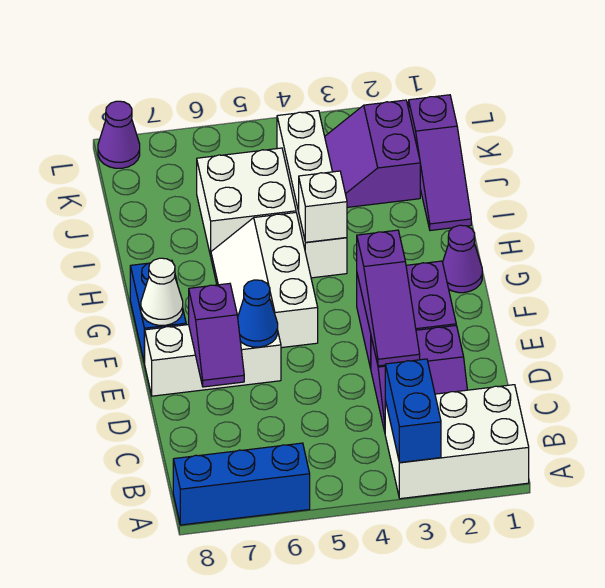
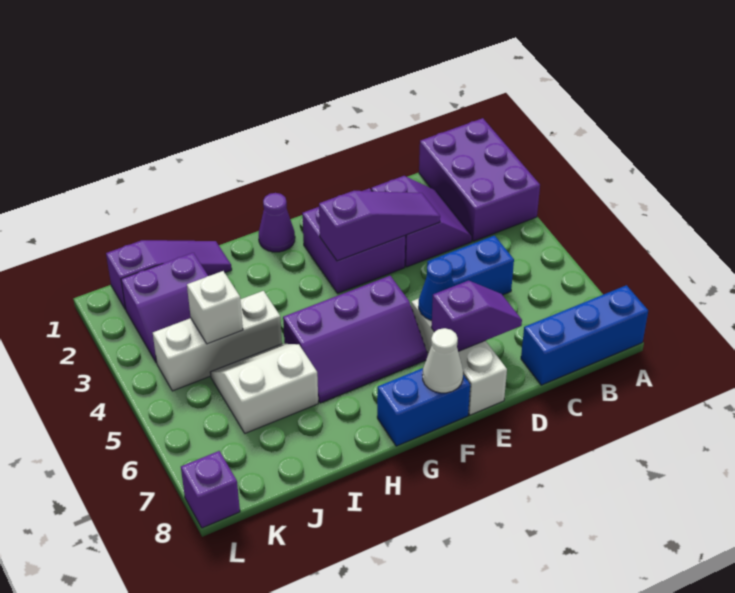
white 2x3 brick [385,385,529,499] -> purple 2x3 brick [419,118,540,241]
blue 1x2 brick [385,359,441,463] -> blue 1x2 brick moved to [427,235,514,295]
blue 1x3 brick [173,443,310,525] -> blue 1x3 brick turned to [521,285,648,385]
white 2x3 slope [211,213,318,348] -> purple 2x3 slope [283,276,428,403]
white 1x4 brick [277,111,347,278] -> white 1x3 brick [153,291,282,391]
white 1x1 brick [299,171,347,242] -> white 1x1 brick moved to [187,271,243,344]
white 2x2 brick [197,148,296,256] -> white 2x2 slope [210,344,318,433]
purple 1x1 cone [98,101,140,168] -> purple 1x1 brick [181,451,240,528]

